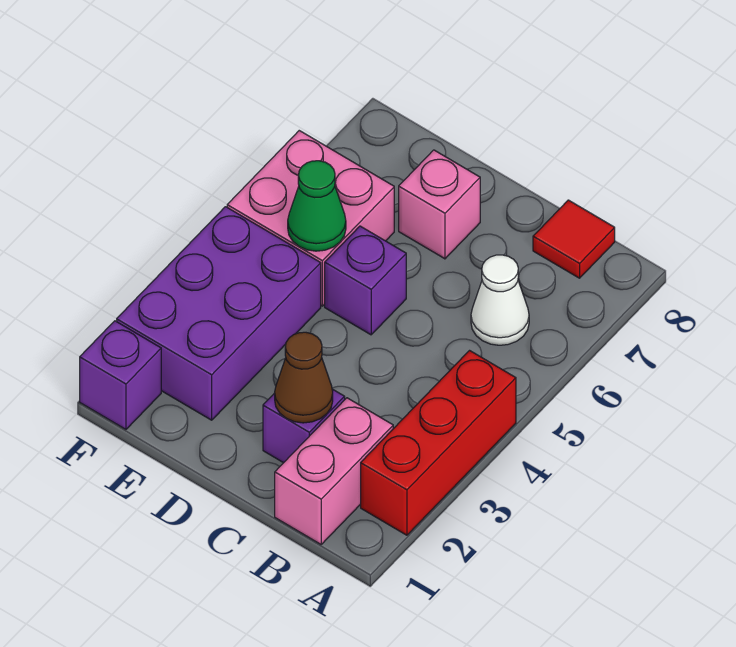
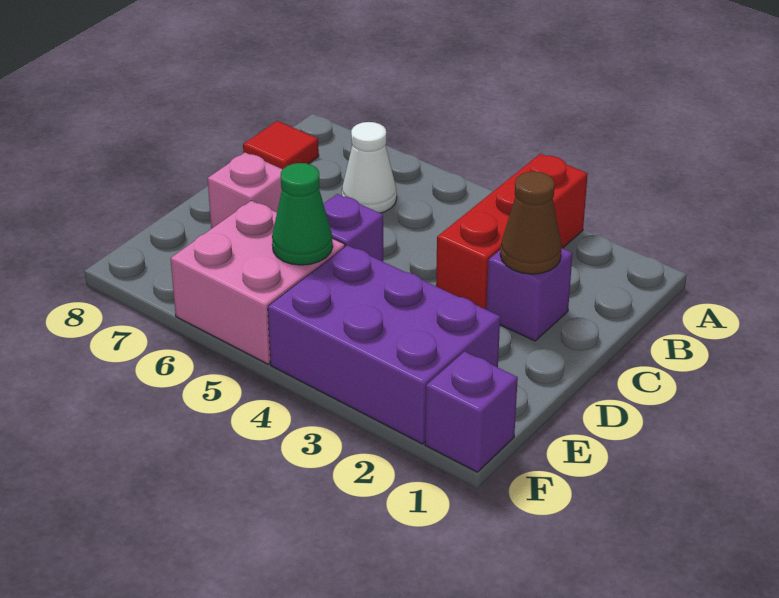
red 1x3 brick [361,351,516,535] -> red 1x3 brick turned to [436,154,588,309]
pink 1x2 brick [275,398,393,544] -> none

